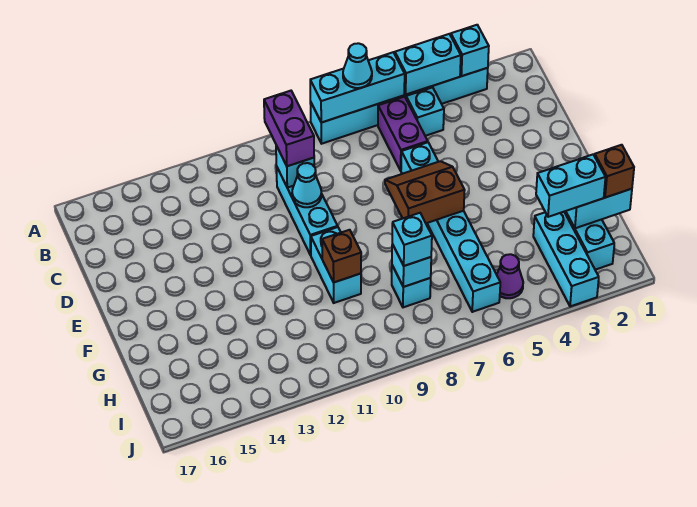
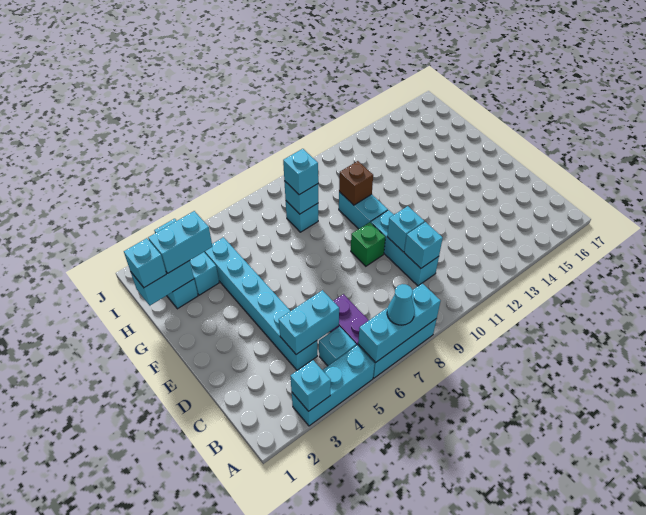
cyan 1x2 brick [395,34,461,95] -> cyan 1x2 brick moved to [279,290,339,354]
purple 1x2 brick [264,91,314,166] -> none
cyan 1x6 brick [401,142,500,312] -> cyan 1x6 brick moved to [205,237,317,370]
cyan 1x1 cone [292,163,321,207] -> cyan 1x1 brick [387,206,425,252]
brown 2x2 slope [385,161,465,223] -> none
none -> green 1x1 brick [351,222,385,266]
brown 1x1 brick [595,145,634,198] -> cyan 1x1 brick [124,238,166,288]
purple 1x1 cone [497,254,523,298] -> none

